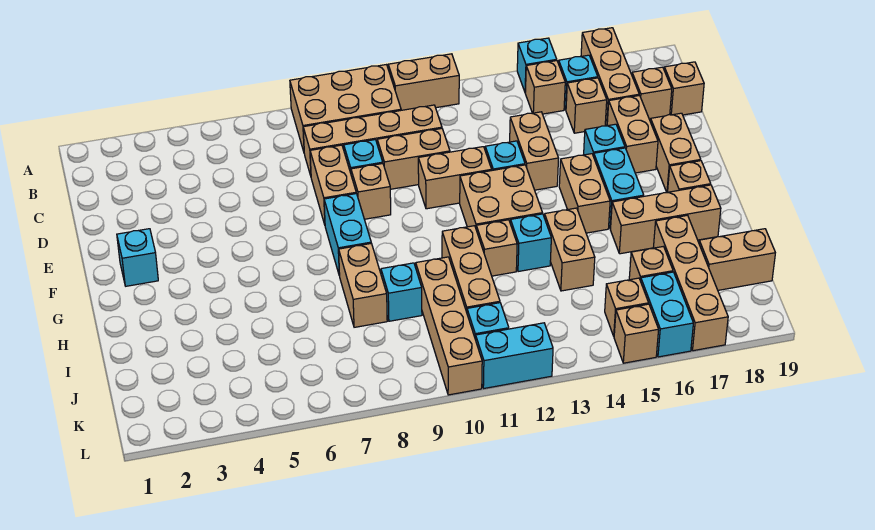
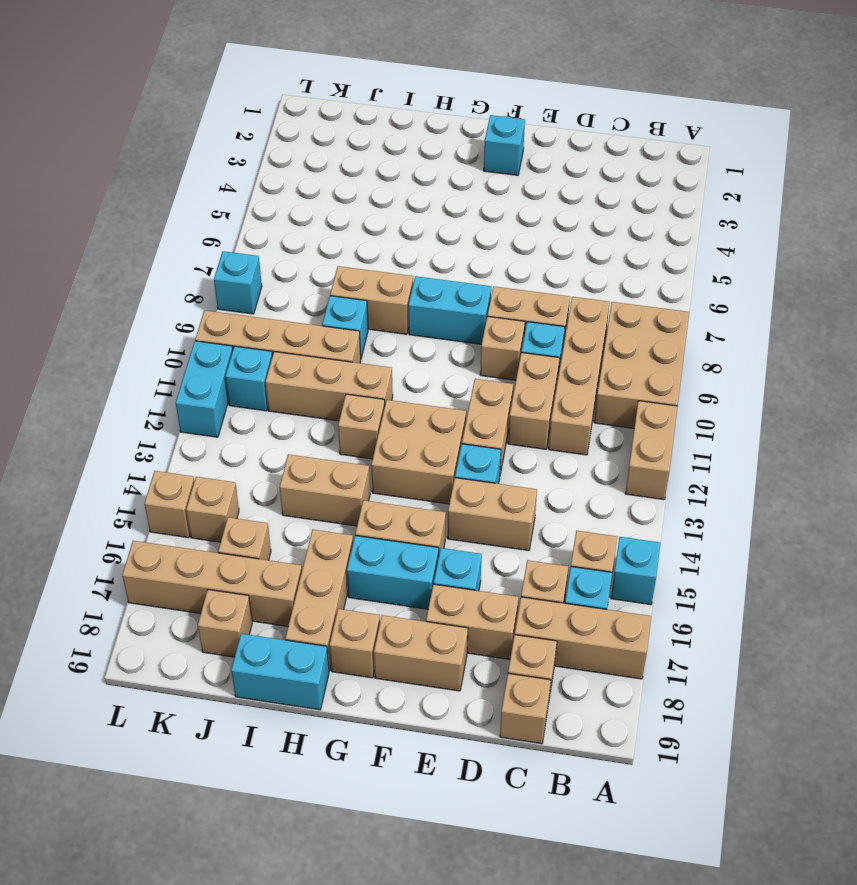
cyan 1x1 brick [510,214,551,272] -> cyan 1x1 brick moved to [214,251,262,314]
tan 1x2 brick [699,229,775,290] -> tan 1x1 brick [198,590,252,657]
cyan 1x2 brick [641,272,693,357] -> cyan 1x2 brick moved to [231,634,329,710]

